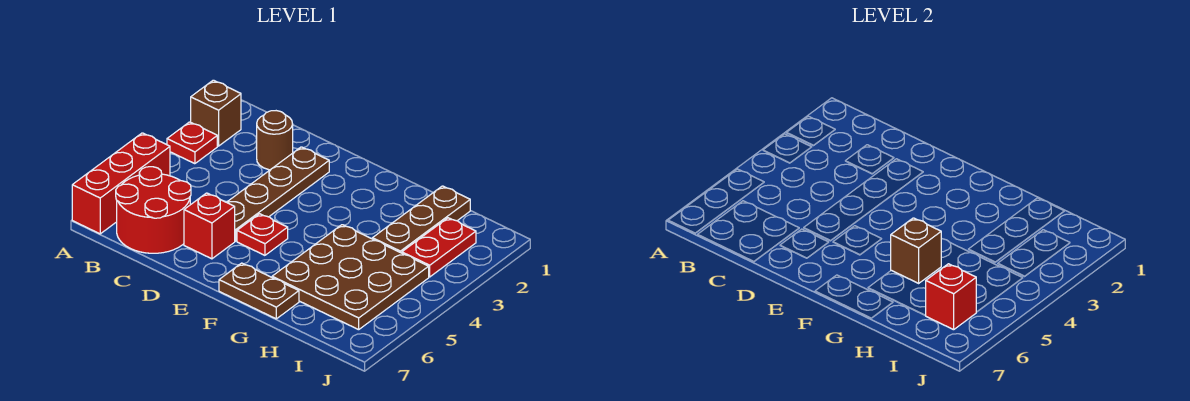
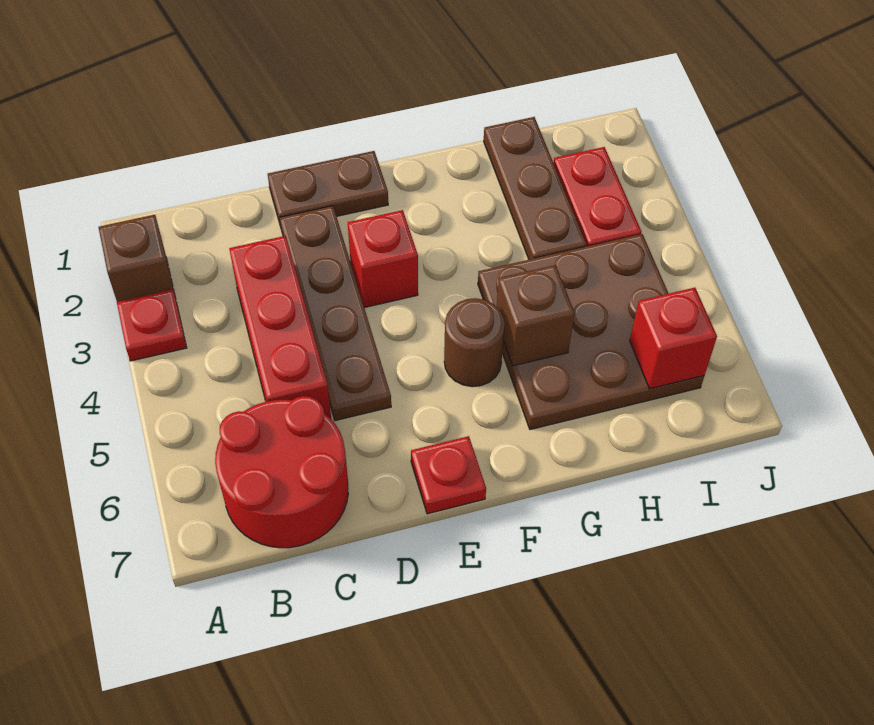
red 1x3 brick [72,133,170,234] -> red 1x3 brick moved to [229,236,331,419]
brown 1x1 round brick [257,111,293,170] -> brown 1x1 round brick moved to [444,298,505,387]
red 1x1 brick [184,193,235,259] -> red 1x1 brick moved to [348,210,418,308]
red 1x1 plate [237,214,288,255] -> red 1x1 plate moved to [411,436,486,514]
brown 1x2 plate [219,263,299,319] -> brown 1x2 plate moved to [268,151,388,227]

